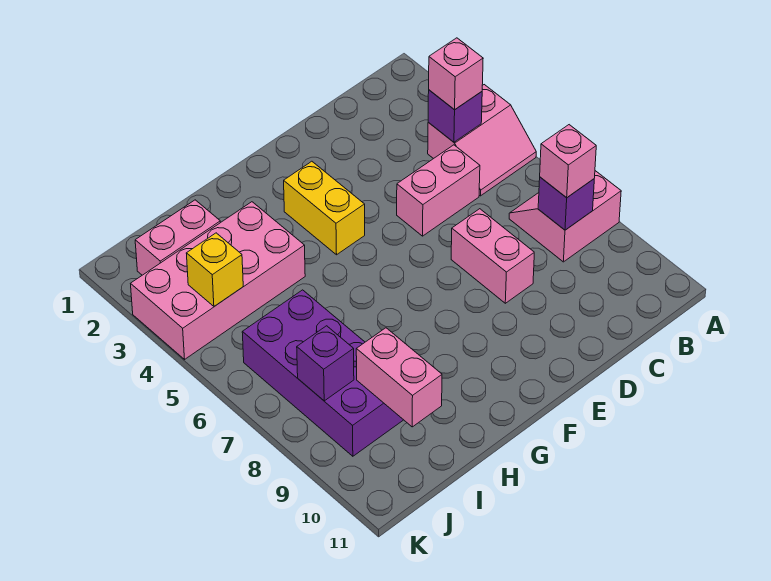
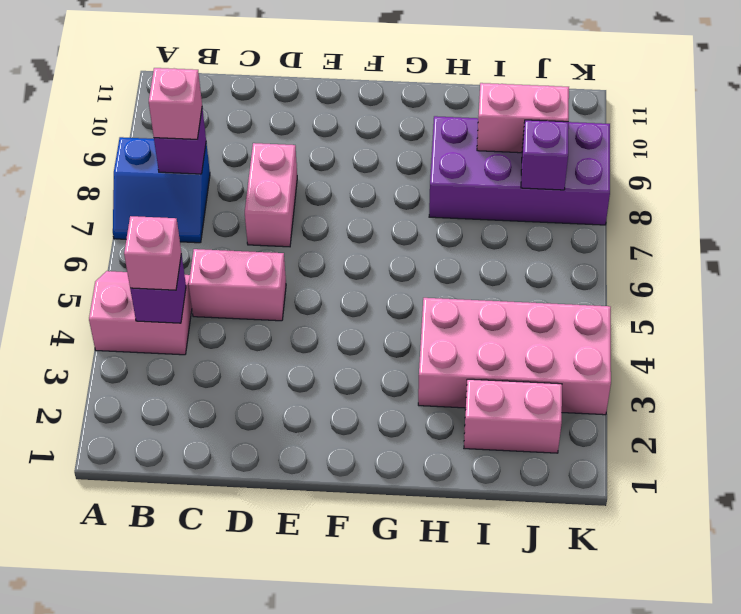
pink 2x2 slope [509,171,621,262] -> blue 2x2 slope [113,137,210,243]
yellow 1x2 brick [284,161,365,255] -> none
purple 2x4 brick [242,290,403,456] -> purple 2x4 brick turned to [429,116,610,225]
pink 1x2 brick [356,328,442,427] -> pink 1x2 brick turned to [477,83,569,153]
yellow 1x1 brick [186,233,243,306] -> none

